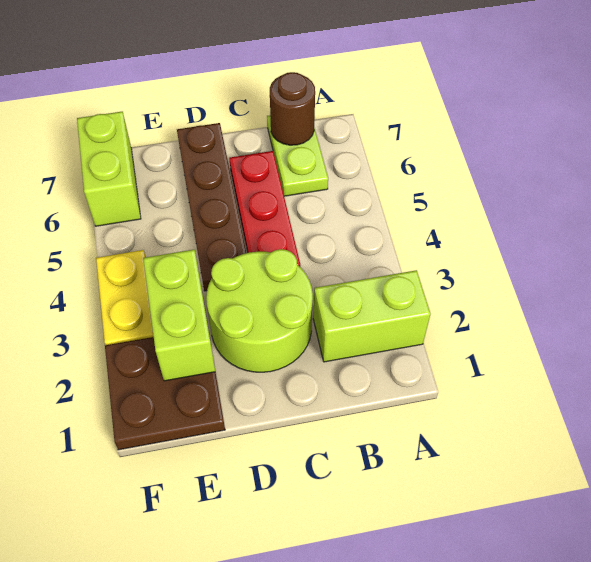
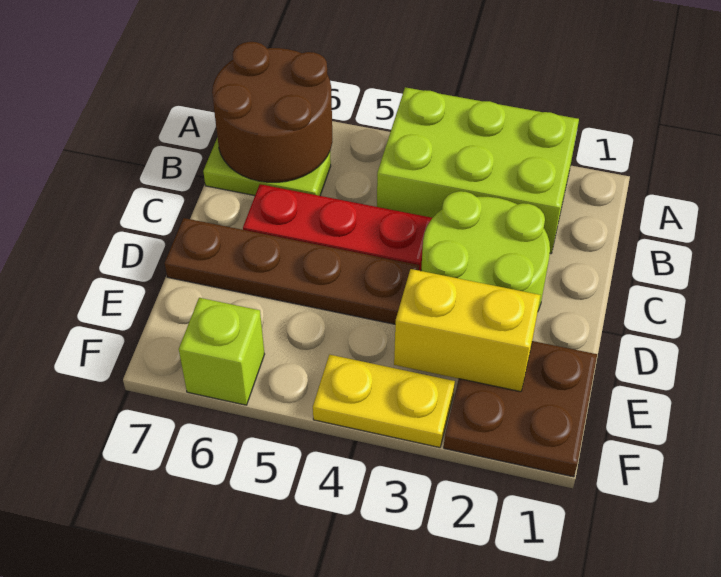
lime 1x2 brick [313,270,431,362] -> lime 2x3 brick [377,87,579,253]
brown 1x1 round brick [270,72,315,145] -> brown 2x2 round brick [212,42,332,182]
lime 1x2 brick [143,250,215,381] -> yellow 1x2 brick [394,269,540,392]
lime 1x2 brick [77,112,141,226] -> lime 1x1 brick [179,298,265,405]

